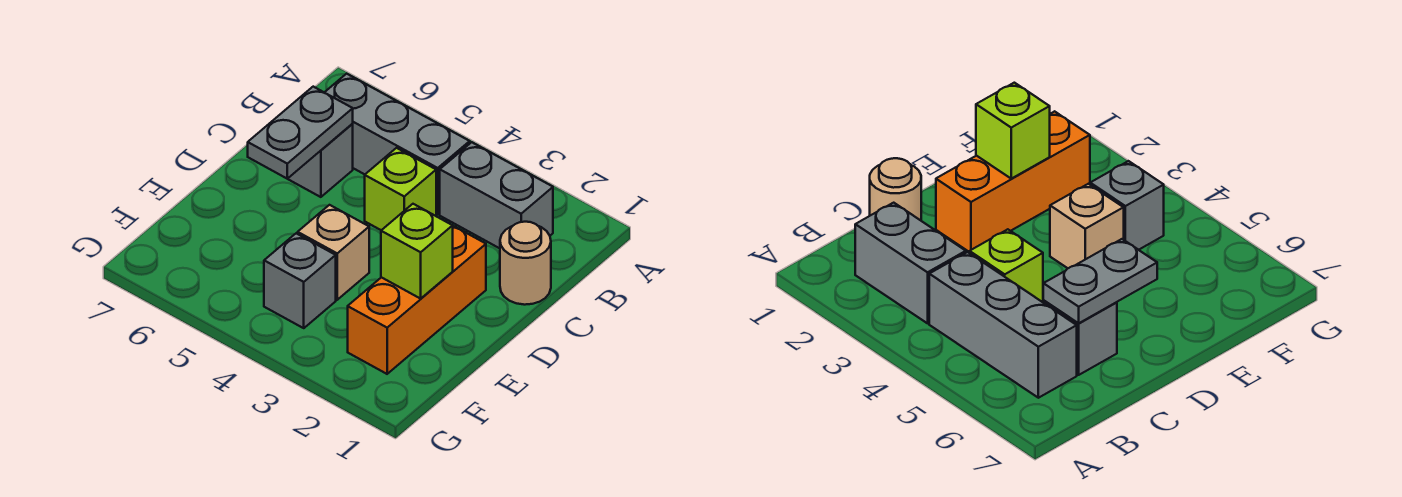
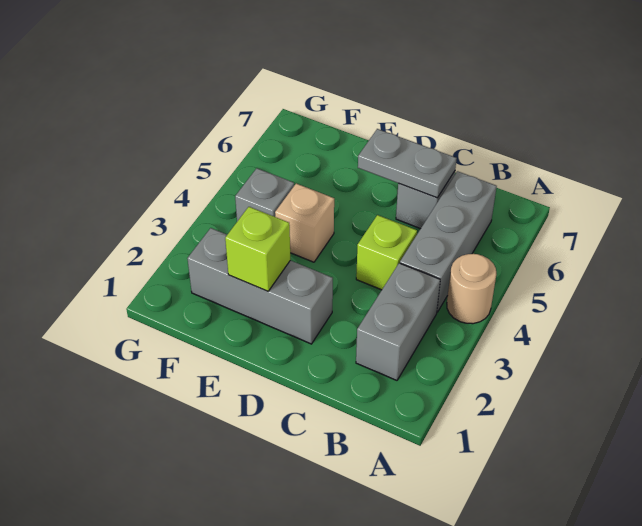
tan 1x1 round brick [500,222,551,305] -> tan 1x1 round brick moved to [447,254,496,324]
orange 1x3 brick [348,226,486,374] -> grey 1x3 brick [187,228,333,344]

